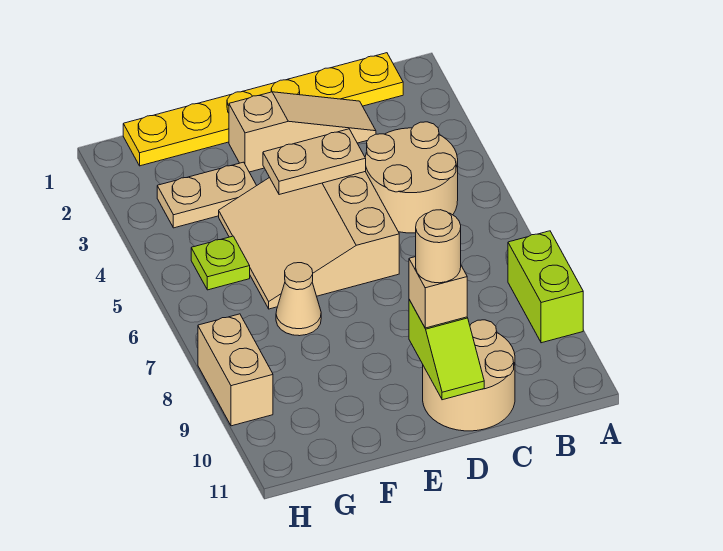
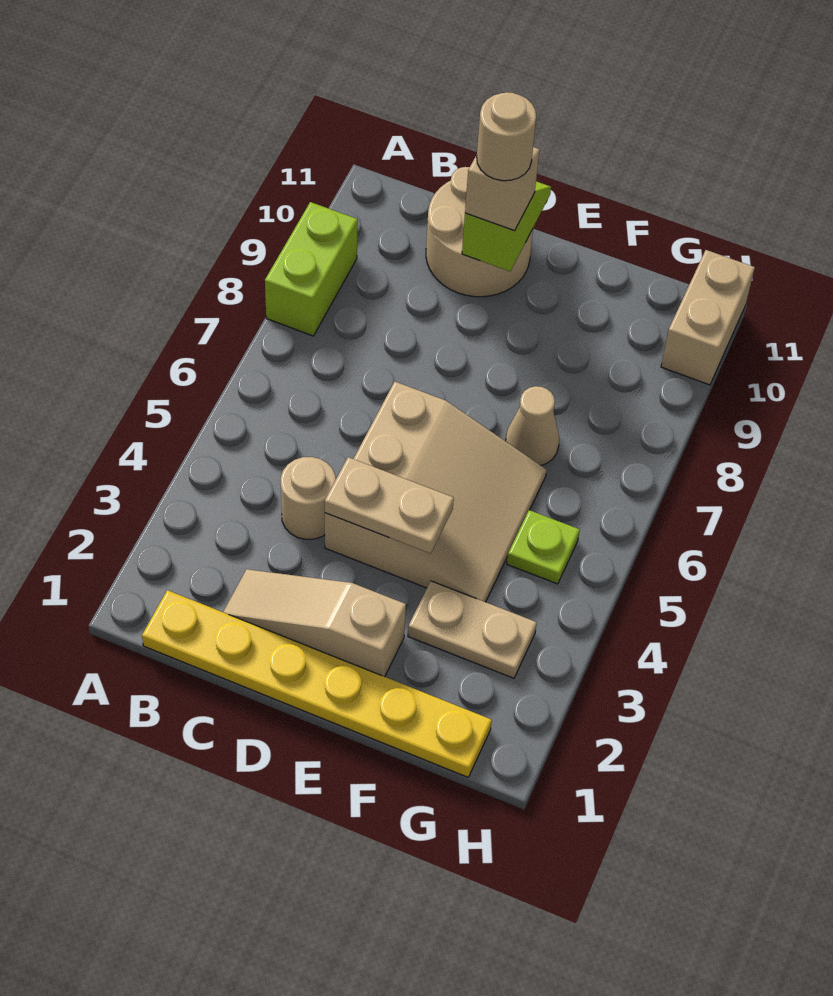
tan 2x2 round brick [365,122,458,233] -> tan 1x1 round brick [281,457,336,539]
tan 1x2 brick [198,314,273,426] -> tan 1x2 brick moved to [661,250,755,385]

